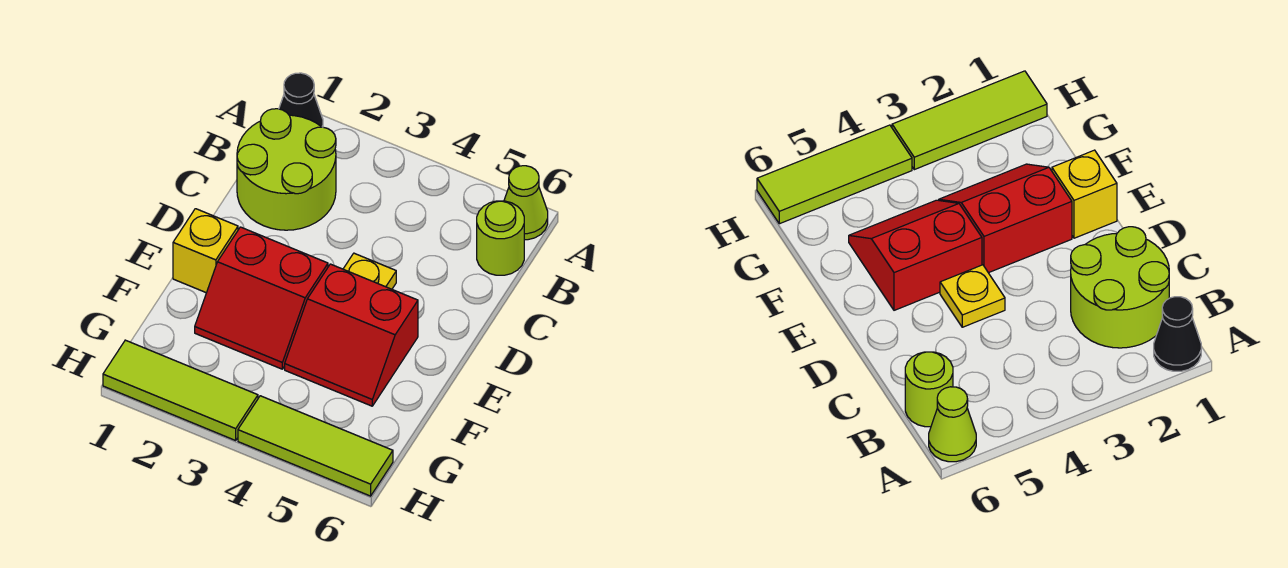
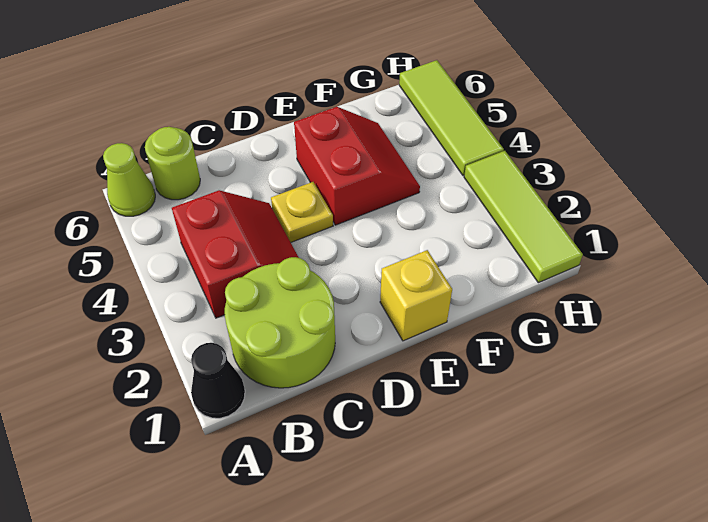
red 2x2 slope [195,227,328,369] -> red 2x2 slope moved to [172,190,299,318]

